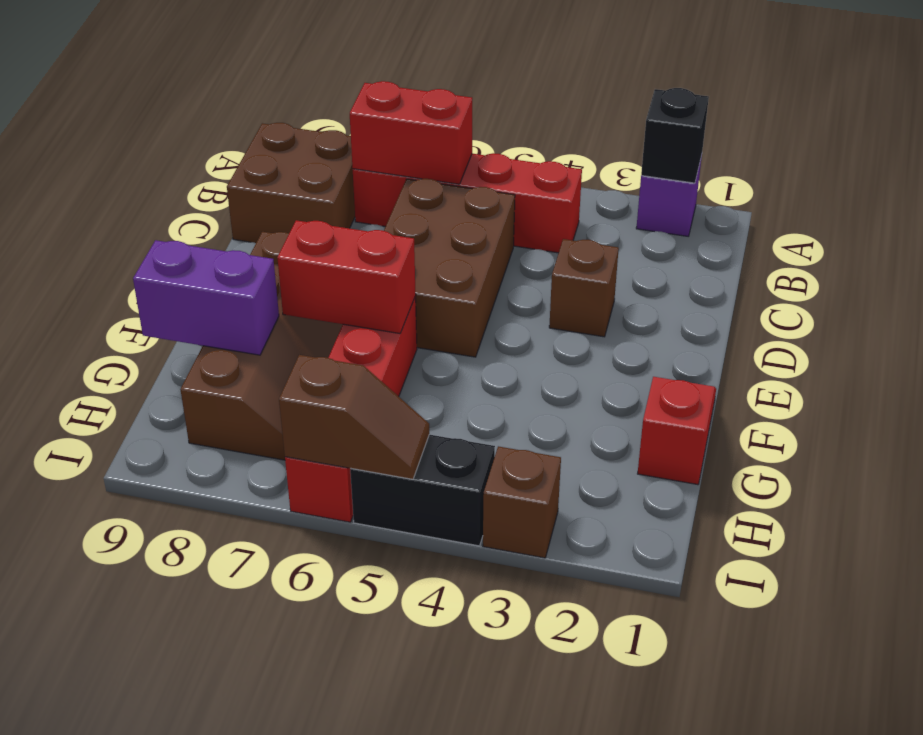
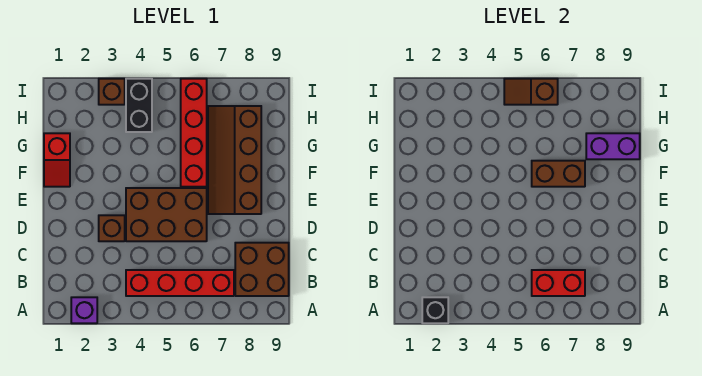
brown 2x3 brick [384,179,515,357] -> brown 2x3 brick turned to [126,188,207,241]
red 1x2 brick [277,220,416,333] -> brown 1x2 brick [532,161,585,187]
black 1x2 brick [350,435,495,546] -> black 1x2 brick turned to [126,79,152,132]

